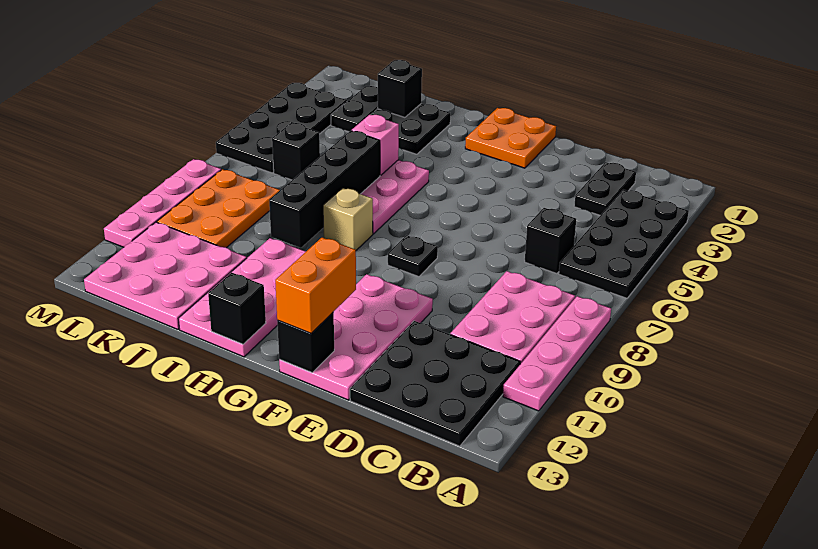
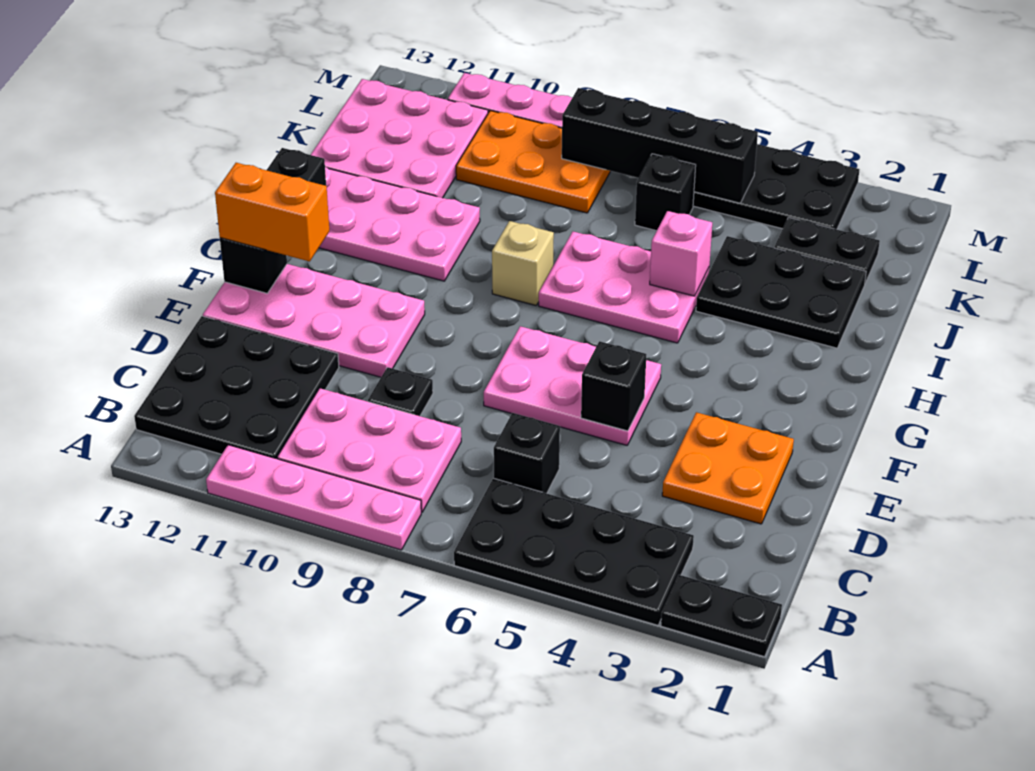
black 1x2 plate [574,162,636,215] -> black 1x2 plate moved to [661,575,782,657]
none -> pink 2x3 plate [484,326,661,445]
orange 2x2 plate [465,108,556,168] -> orange 2x2 plate moved to [662,412,794,524]
black 1x1 plate [388,235,438,277] -> black 1x1 plate moved to [368,367,433,416]
black 2x2 plate [371,104,450,154] -> black 2x3 plate [696,236,866,348]
black 1x4 brick [269,131,380,248] -> black 1x4 brick moved to [562,88,758,203]
black 1x1 brick [378,60,422,117] -> black 1x1 brick moved to [581,341,646,431]

